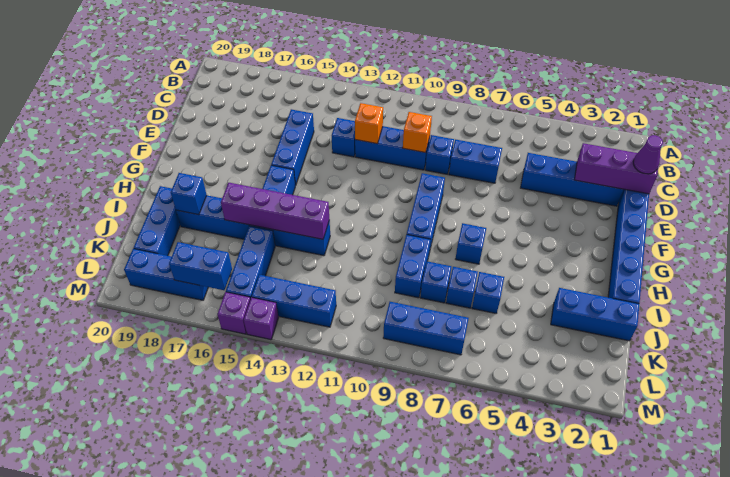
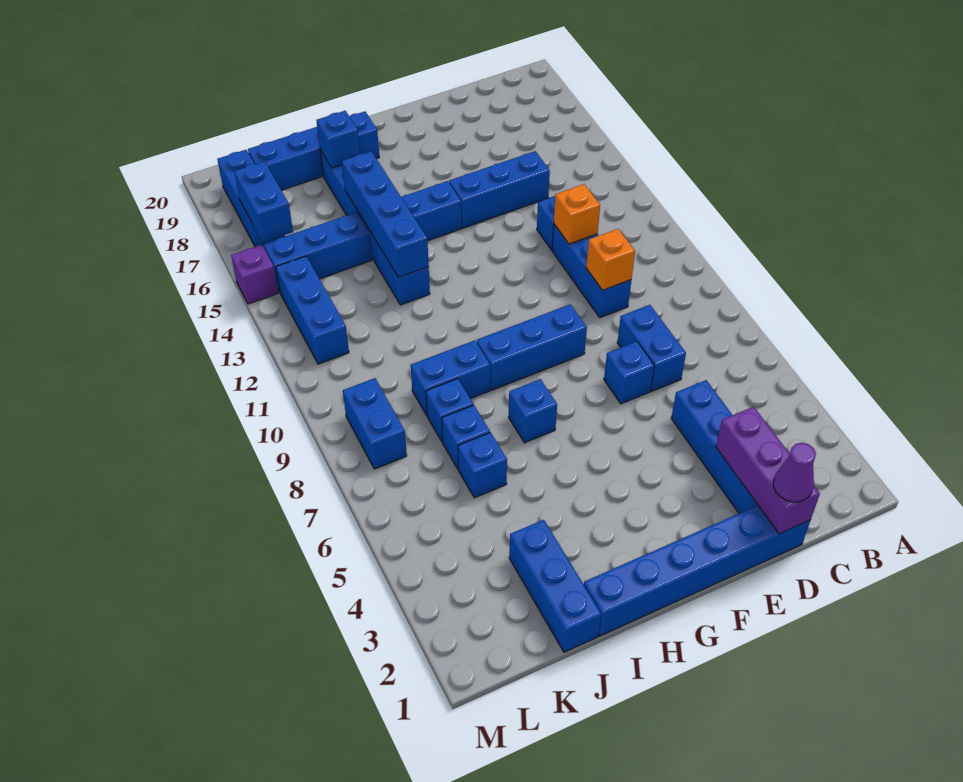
blue 1x1 brick [425,135,454,174] -> blue 1x1 brick moved to [604,341,654,404]
purple 1x4 brick [221,183,329,239] -> blue 1x4 brick [342,151,429,277]
blue 1x3 brick [134,186,180,256] -> blue 1x4 brick [248,112,379,190]
blue 1x3 brick [383,302,469,355] -> blue 1x2 brick [343,378,407,469]
purple 1x1 brick [244,297,279,340] -> none

